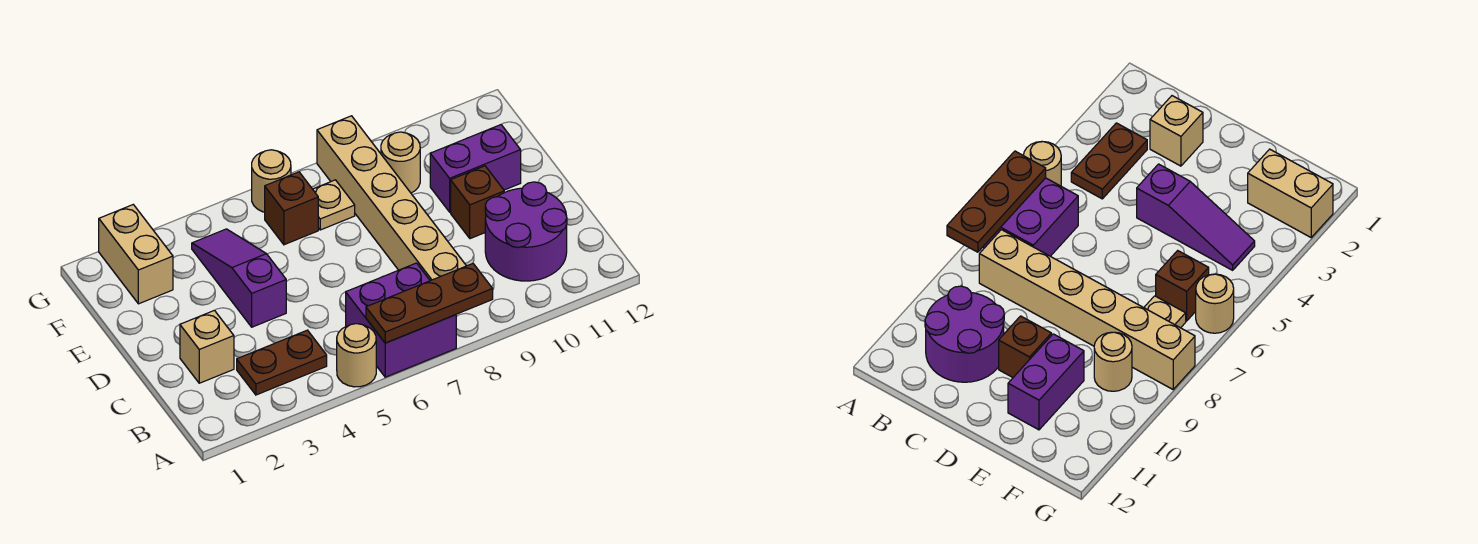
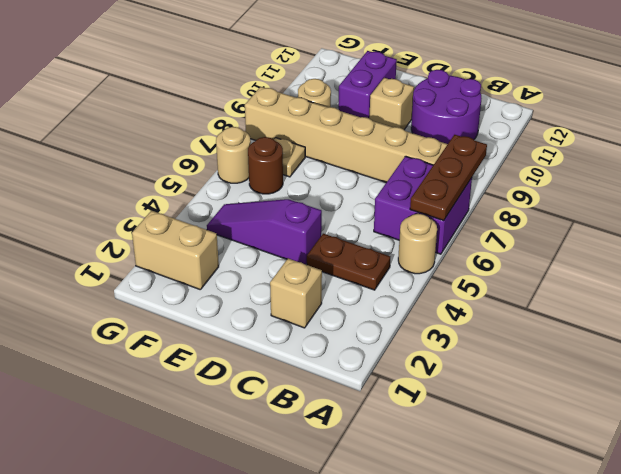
brown 1x2 plate [237,330,327,395] -> brown 1x2 plate turned to [307,234,390,290]
brown 1x1 brick [451,166,504,239] -> tan 1x1 brick [369,78,414,130]
brown 1x1 brick [265,172,318,245] -> brown 1x1 round brick [248,137,283,194]

